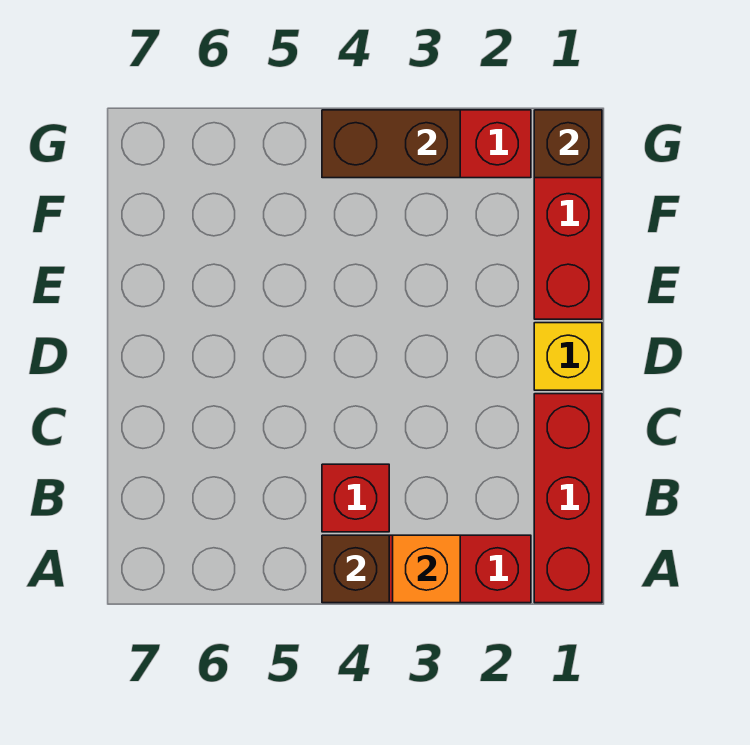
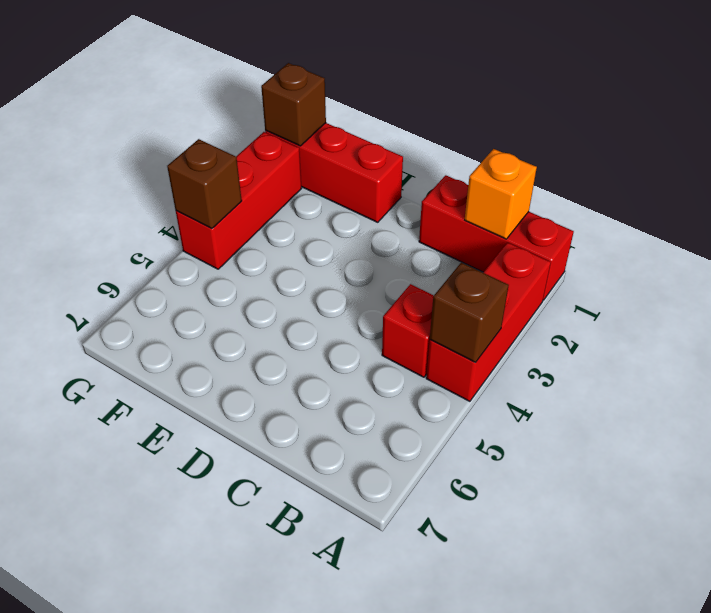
orange 1x1 brick [393,535,460,603] -> orange 1x1 brick moved to [465,149,537,239]
yellow 1x1 brick [534,323,602,390] -> none
brown 1x2 brick [322,110,460,178] -> brown 1x1 brick [167,139,242,229]

